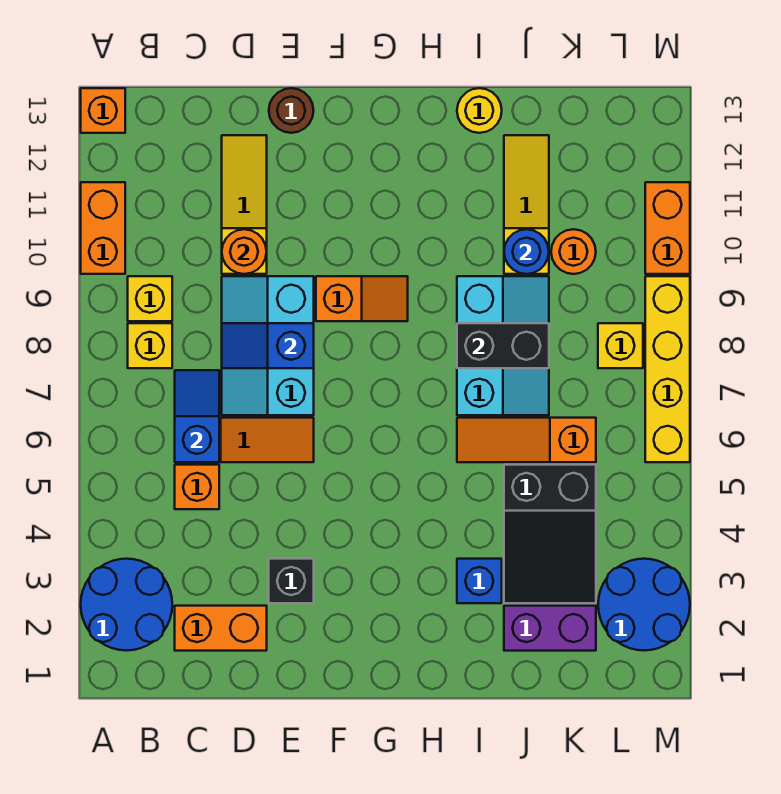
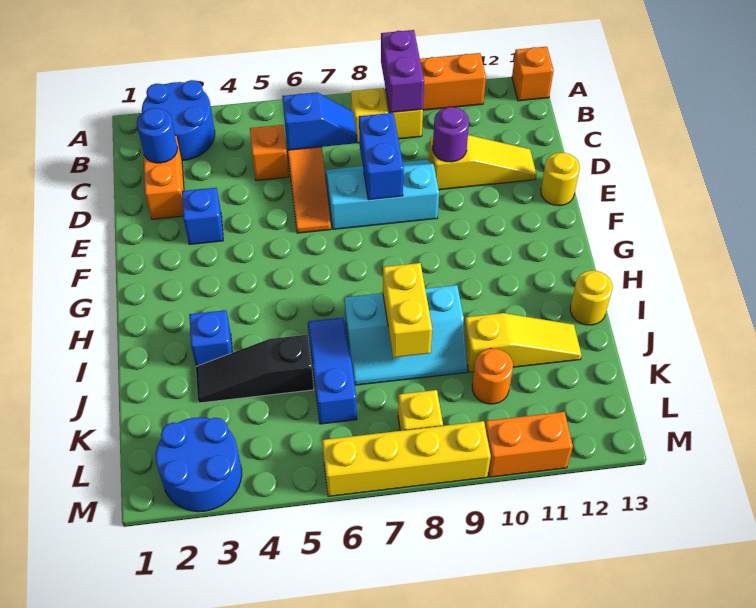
blue 1x2 slope [222,323,314,368] -> blue 1x2 brick [359,113,404,200]
orange 1x1 round brick [222,229,267,274] -> purple 1x1 round brick [433,107,469,162]
black 1x1 brick [269,559,314,603] -> blue 1x1 brick [182,188,223,245]
brown 1x1 round brick [269,88,314,133] -> yellow 1x1 round brick [541,153,580,206]
orange 1x2 slope [316,276,408,321] -> none
orange 1x3 slope [457,418,596,462] -> blue 1x3 slope [308,318,357,424]
black 1x2 brick [457,323,549,368] -> yellow 1x2 brick [383,263,432,358]
purple 1x2 brick [504,606,596,651] -> purple 1x2 brick moved to [381,30,424,113]
black 2x3 slope [504,465,596,603] -> black 1x3 slope [196,335,314,403]
blue 1x1 round brick [504,229,549,274] -> blue 1x1 round brick moved to [137,108,178,163]

